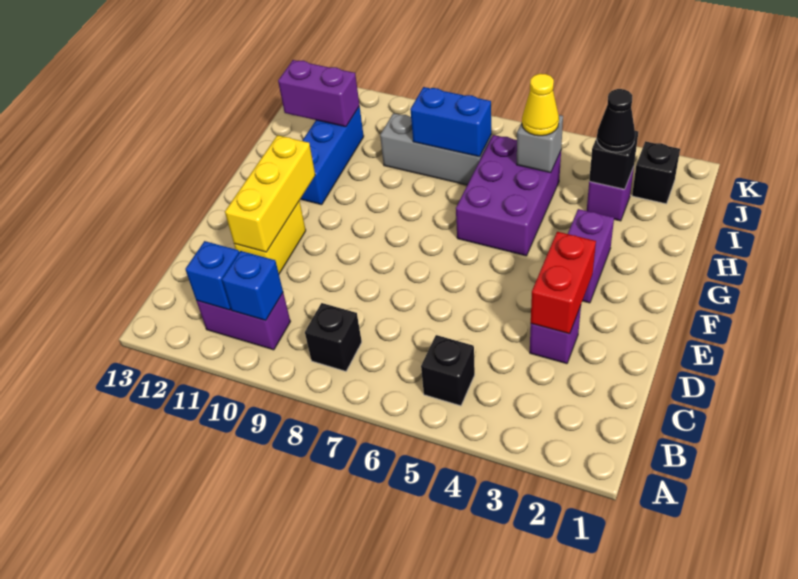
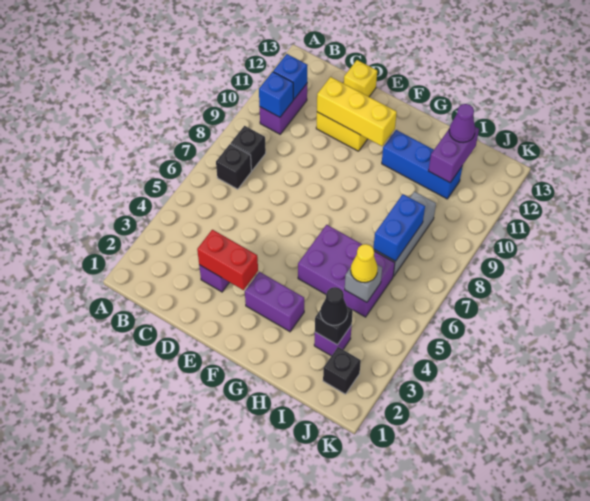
black 1x1 brick [421,335,475,406] -> black 1x1 brick moved to [216,144,251,189]
none -> yellow 1x1 brick [344,60,377,97]
none -> purple 1x1 cone [449,104,475,143]

